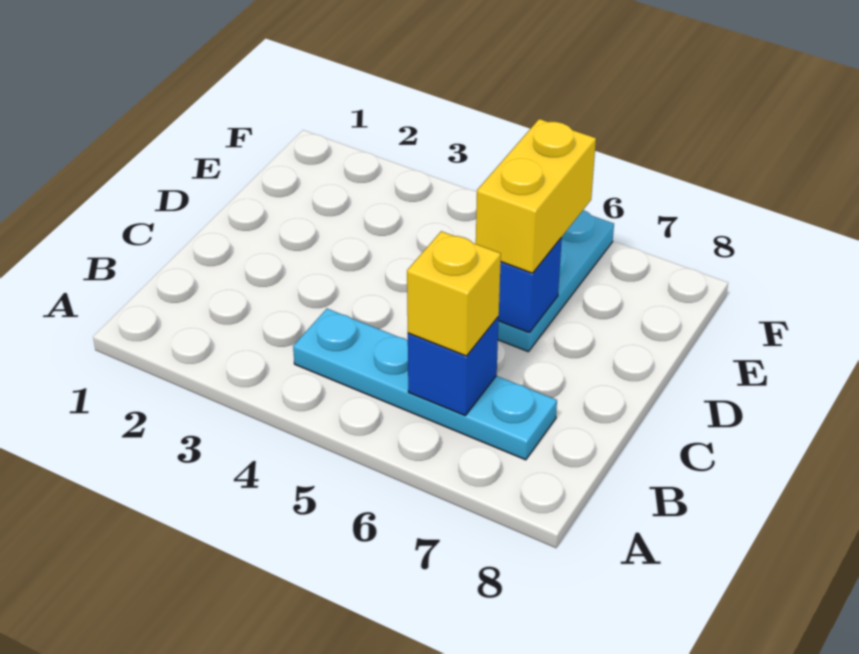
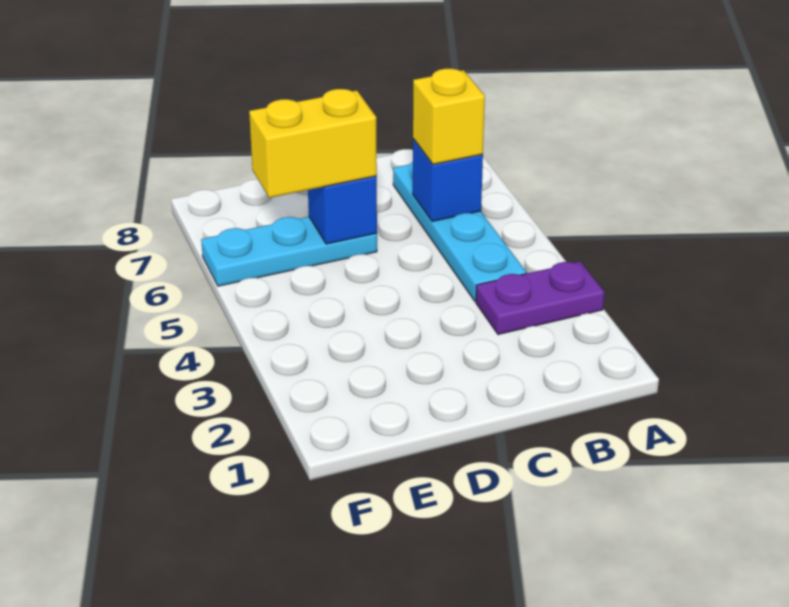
none -> purple 1x2 plate [476,262,604,335]

